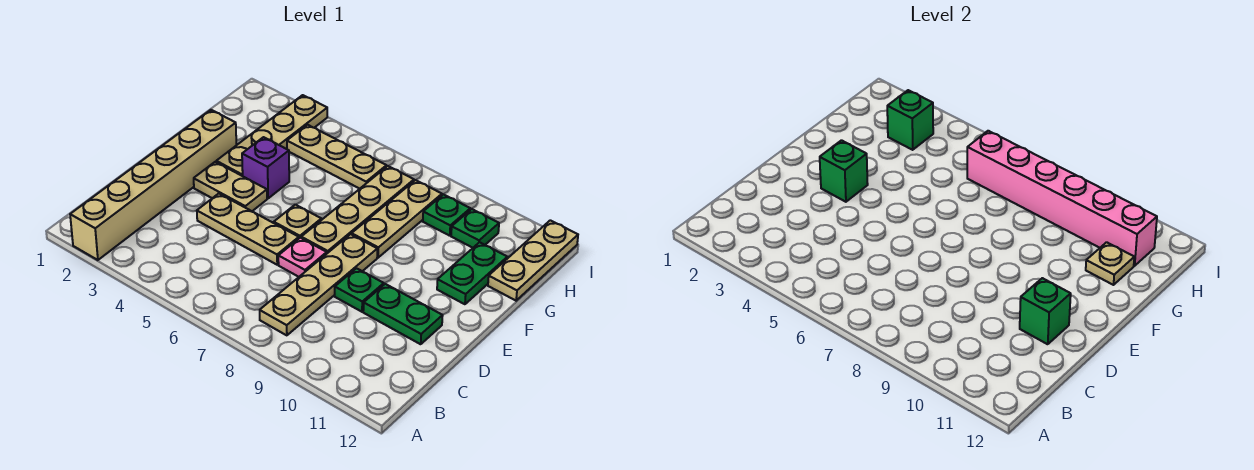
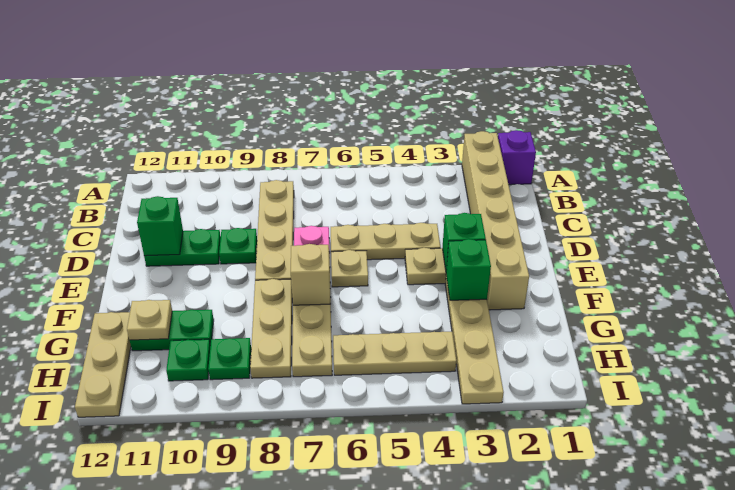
purple 1x1 brick [242,137,289,198] -> purple 1x1 brick moved to [498,130,536,185]
none -> tan 1x1 brick [291,244,331,305]
green 1x2 plate [437,242,507,304] -> green 1x2 plate turned to [130,310,214,351]
green 1x1 brick [887,90,933,150] -> green 1x1 brick moved to [446,239,491,300]
pink 1x6 brick [967,131,1157,266] -> none

